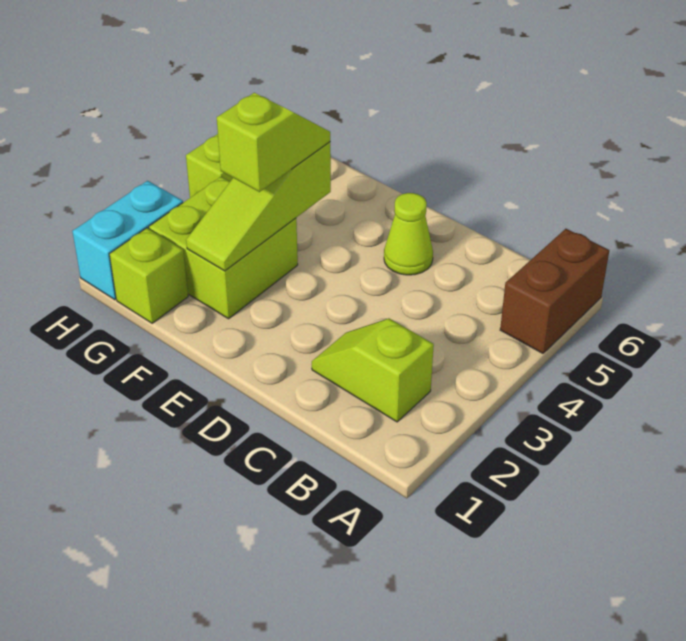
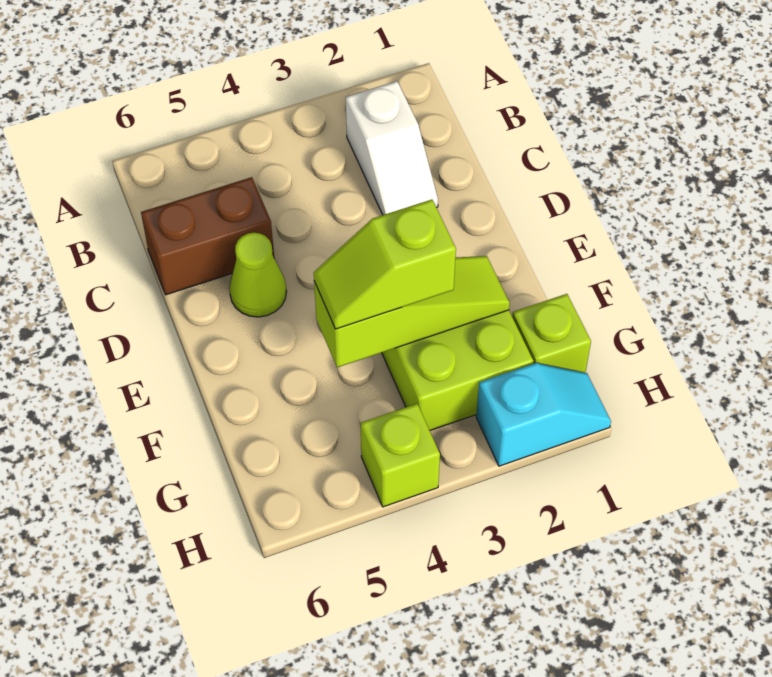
brown 1x2 brick [500,229,609,353] -> brown 1x2 brick moved to [141,177,274,295]
lime 1x2 slope [312,319,434,422] -> white 1x2 slope [346,81,438,215]
cyan 1x2 brick [72,181,183,300] -> cyan 1x2 slope [476,363,611,466]

